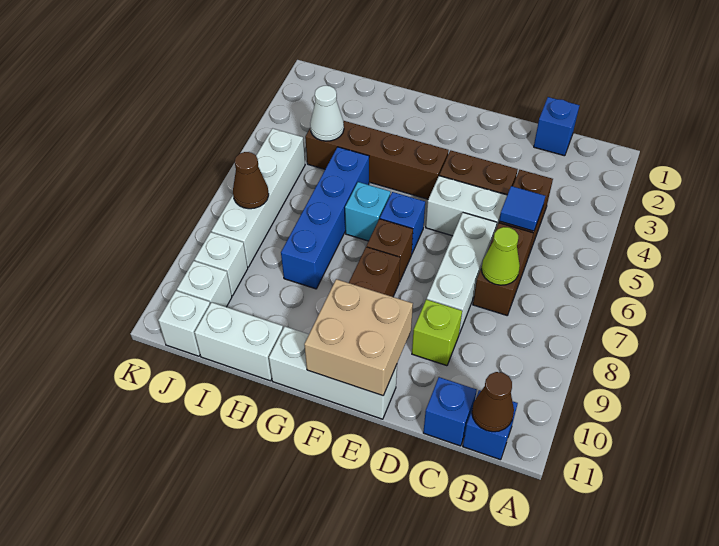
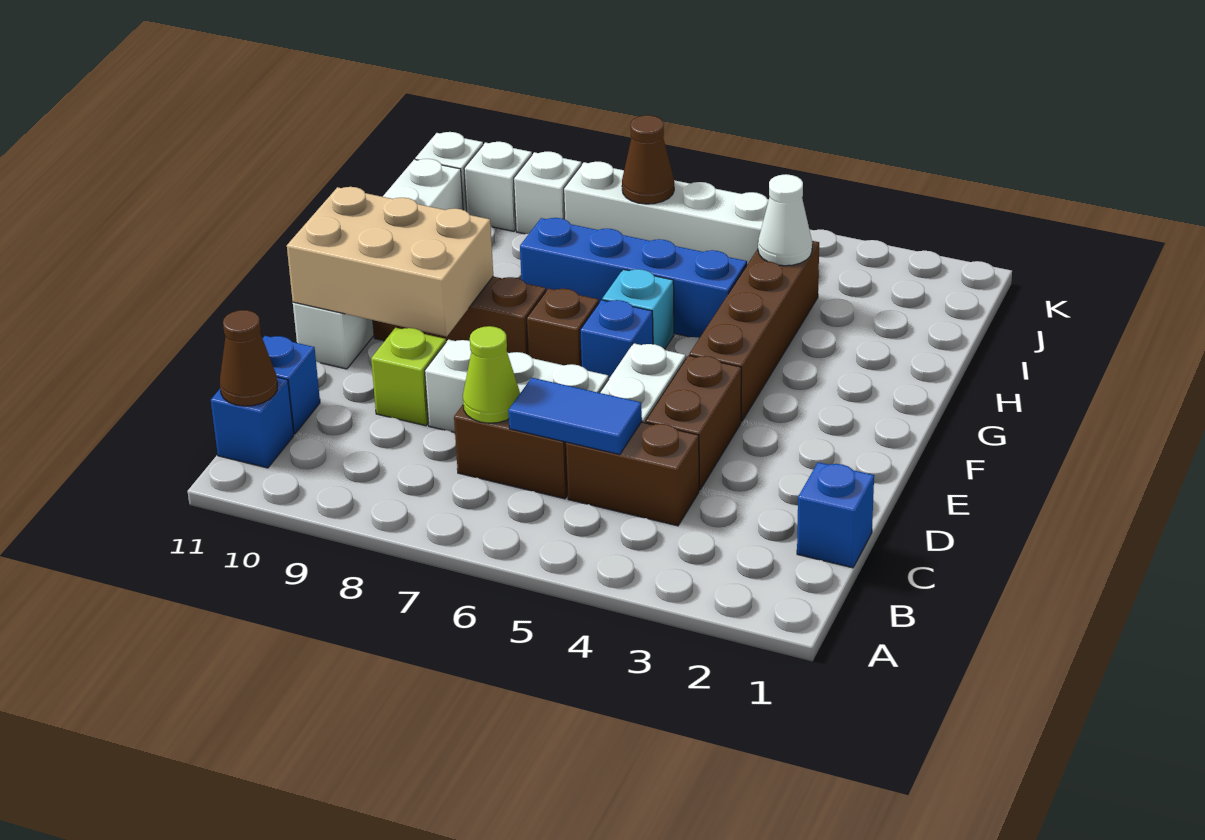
blue 1x1 tile [499,186,545,231] -> blue 1x2 tile [508,378,642,455]
tan 2x2 brick [304,279,413,396] -> tan 2x3 brick [287,187,493,337]

